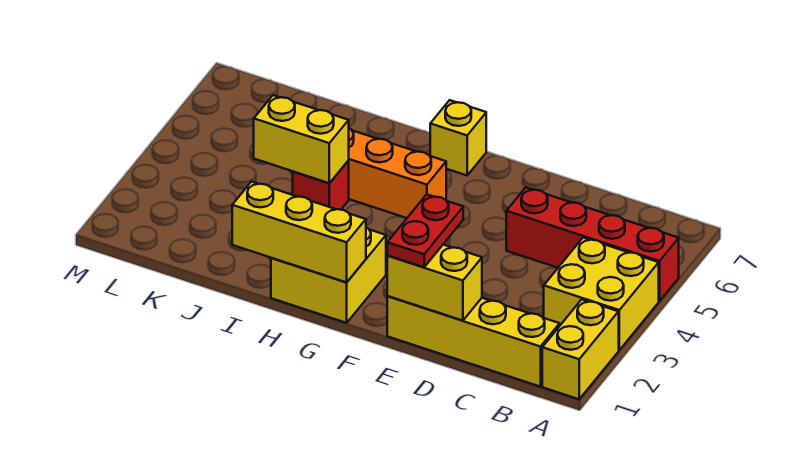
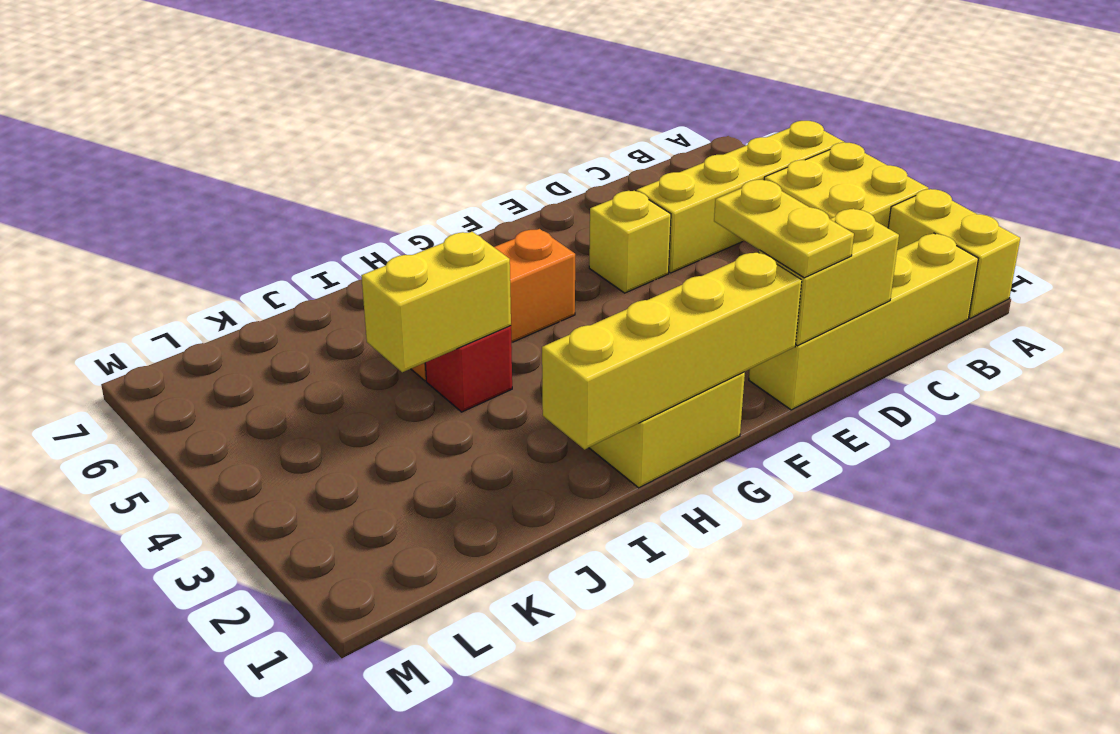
red 1x4 brick [506,188,679,301] -> yellow 1x4 brick [637,121,844,273]
red 1x2 plate [387,194,463,267] -> yellow 1x2 plate [714,180,854,278]
yellow 1x3 brick [232,182,366,282] -> yellow 1x4 brick [542,252,802,449]
yellow 1x1 brick [430,100,486,175] -> yellow 1x1 brick moved to [589,191,671,293]

